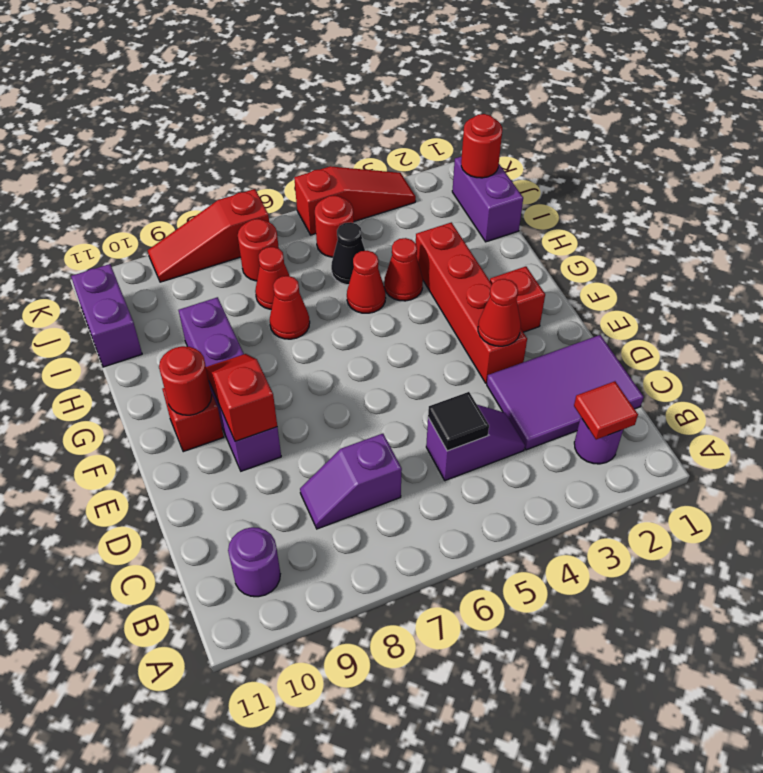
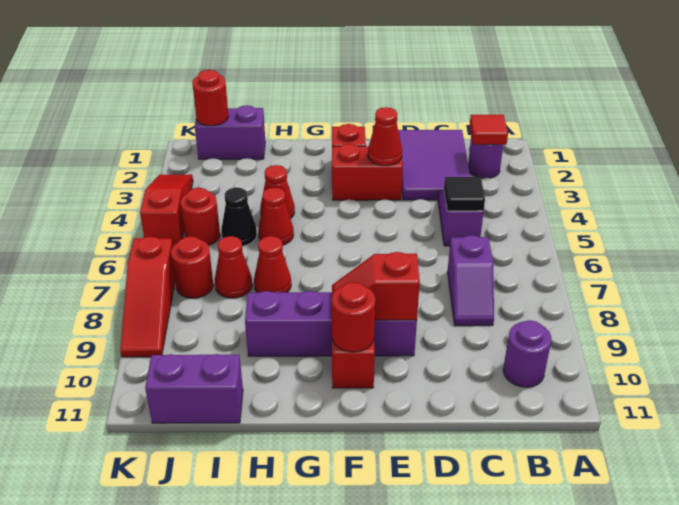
red 1x4 brick [416,222,527,383] -> red 1x2 brick [332,144,403,200]

